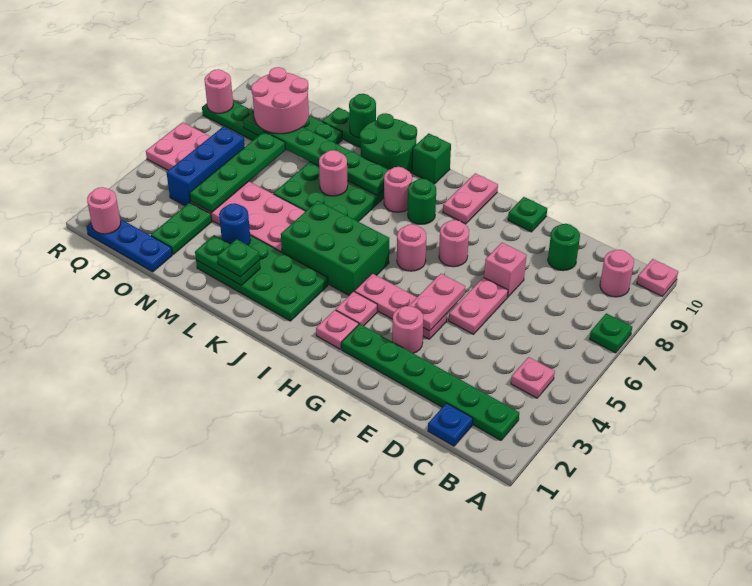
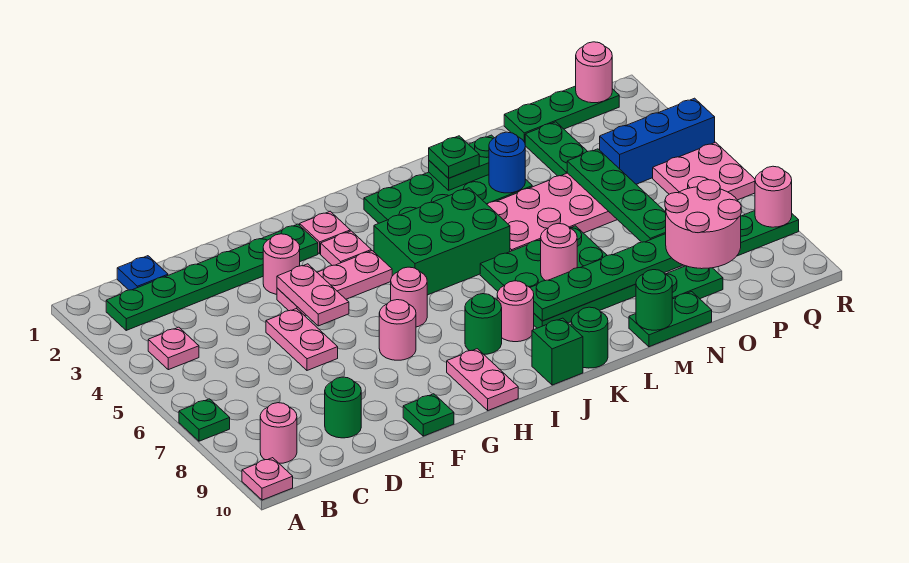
pink 1x1 brick [484,243,527,297] -> none
green 2x2 round brick [360,113,417,173] -> green 1x1 round brick [571,307,608,368]
blue 1x3 plate [86,219,172,272] -> green 1x3 plate [504,86,619,142]
blue 1x3 brick [166,127,245,206] -> blue 1x3 brick turned to [600,98,715,184]

